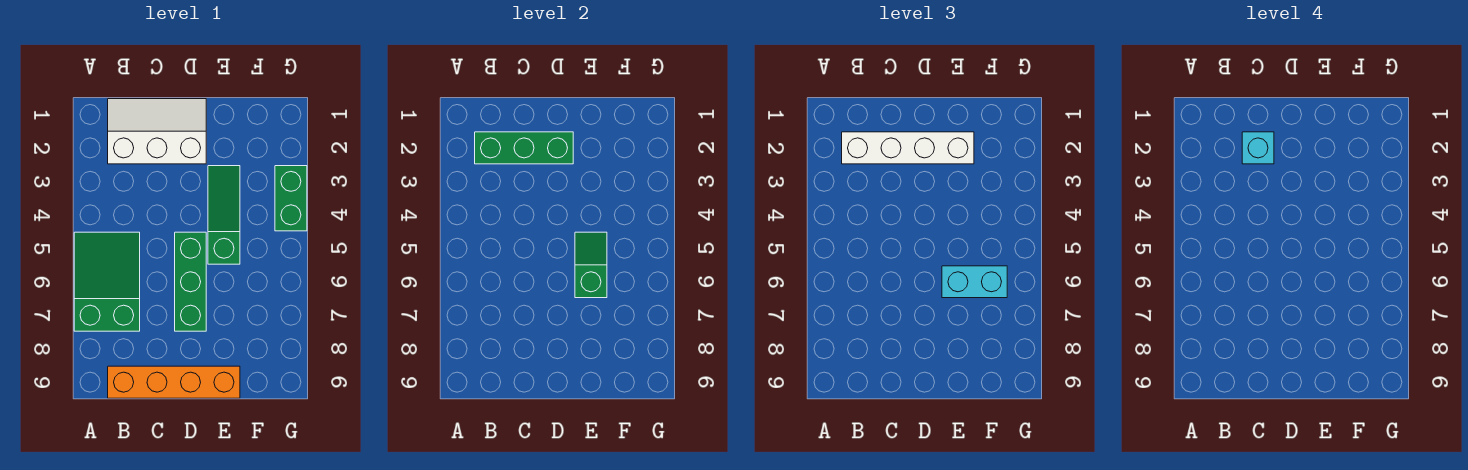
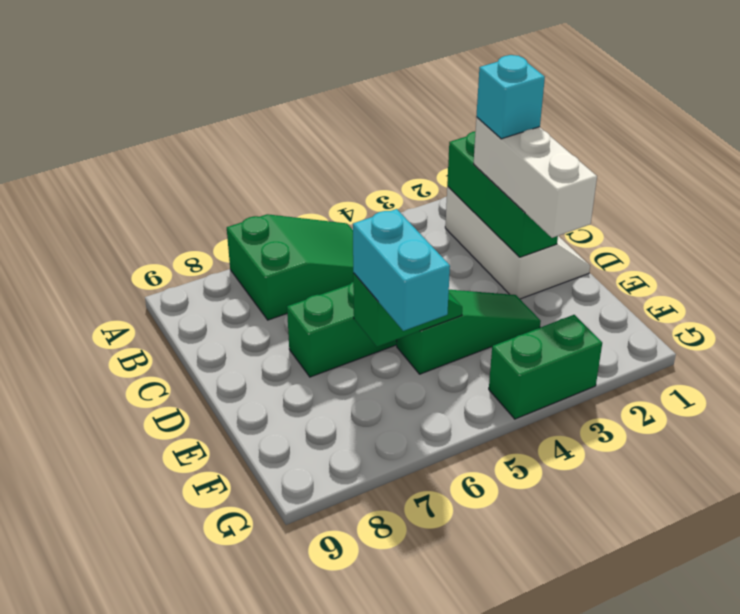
white 1x4 brick [842,132,974,164] -> white 1x3 brick [474,117,597,238]
orange 1x4 brick [108,366,240,398] -> none

